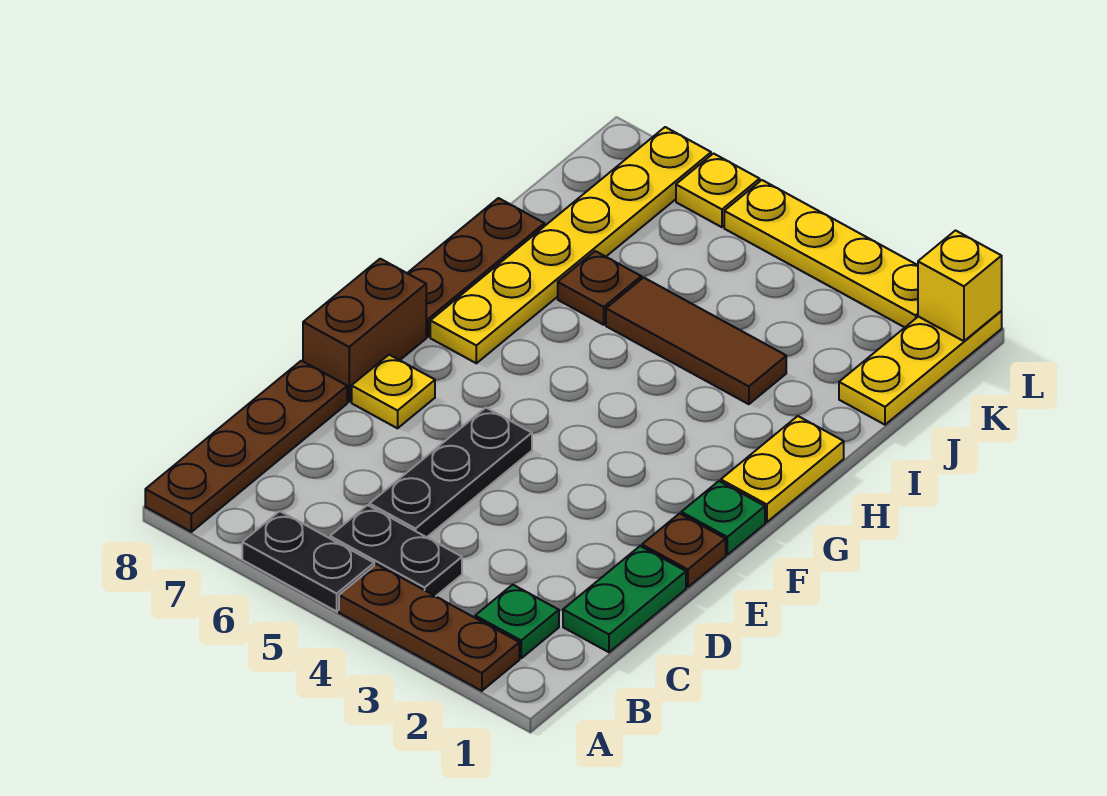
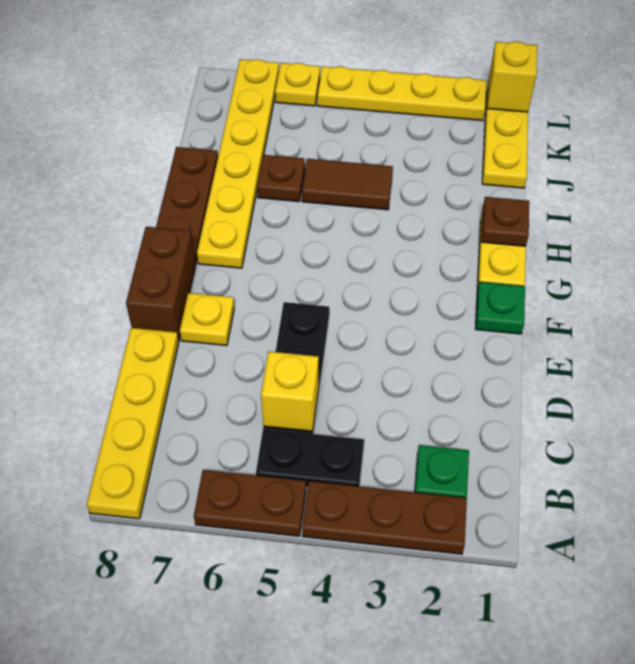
black 1x2 plate [242,511,374,611] -> brown 1x2 plate [194,470,306,536]
brown 1x4 plate [145,361,347,532] -> yellow 1x4 plate [87,328,179,519]
green 1x2 plate [563,546,686,652] -> none
none -> yellow 1x1 brick [261,351,319,431]
brown 1x1 plate [642,514,726,587] -> brown 1x1 plate moved to [481,197,529,246]
brown 1x3 tile [606,278,786,404] -> brown 1x2 tile [302,159,393,210]

